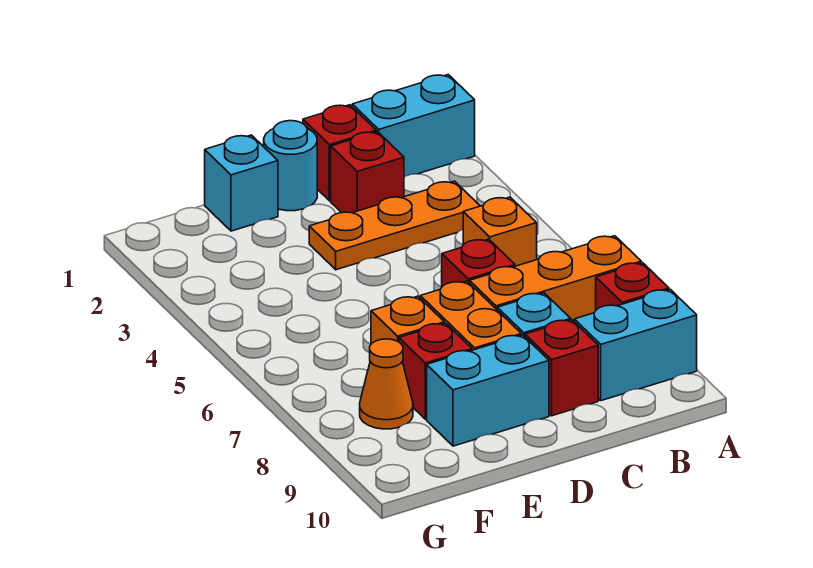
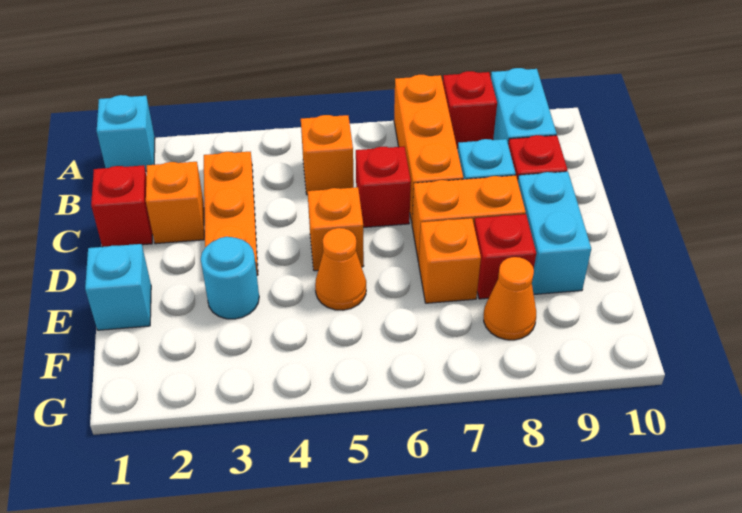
cyan 1x2 brick [352,75,475,177] -> cyan 1x1 brick [97,95,155,171]
red 1x1 brick [331,132,404,213] -> orange 1x1 brick [146,162,204,244]
cyan 1x1 round brick [264,121,317,211] -> cyan 1x1 round brick moved to [201,237,259,319]
none -> orange 1x1 brick [308,187,364,271]
none -> orange 1x1 cone [315,228,366,310]

